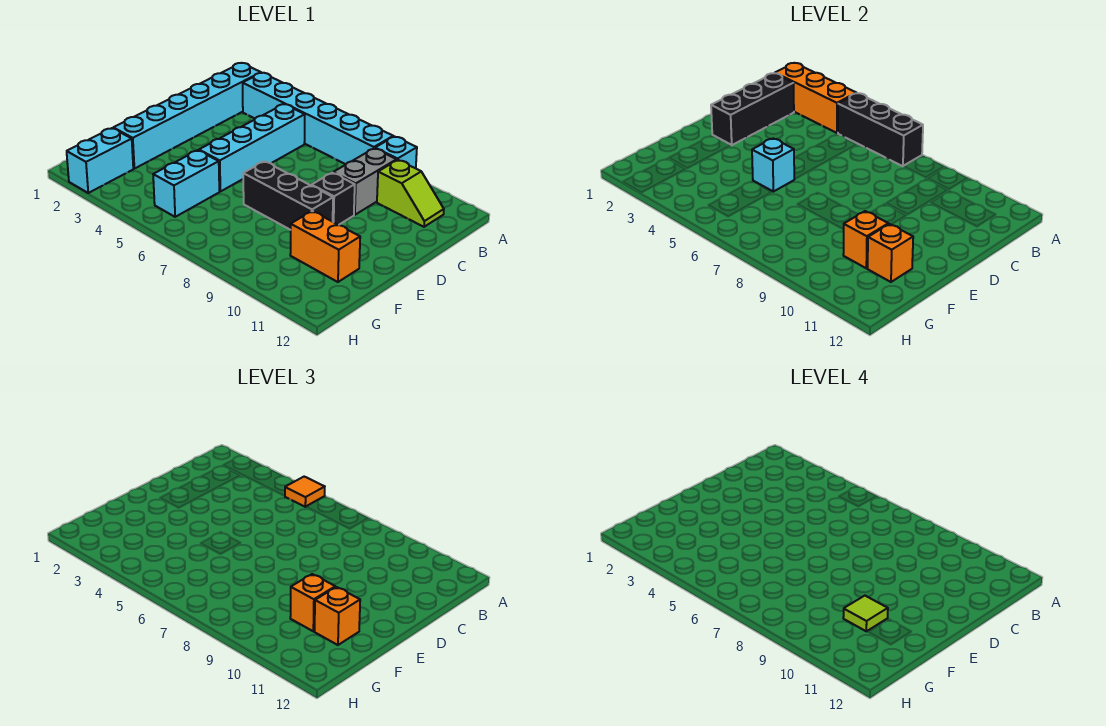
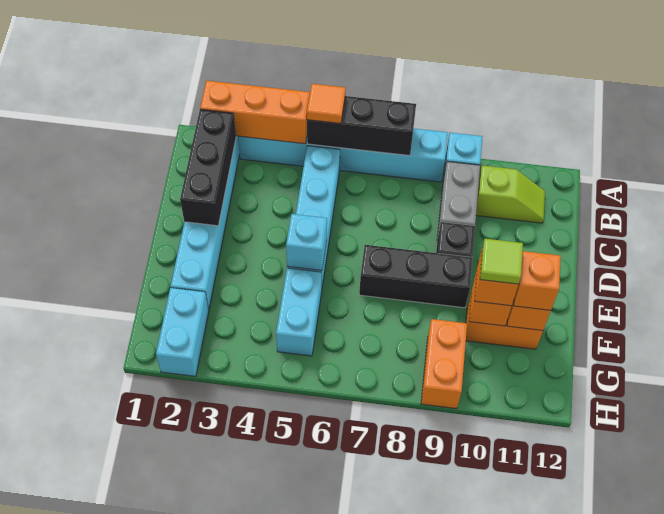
none -> orange 1x2 brick [421,319,467,409]

